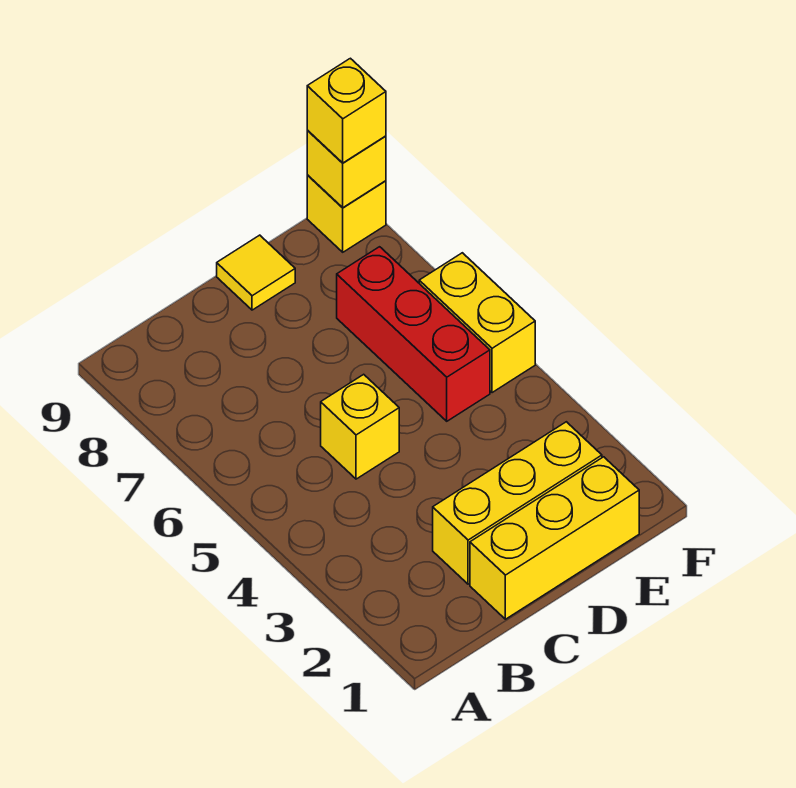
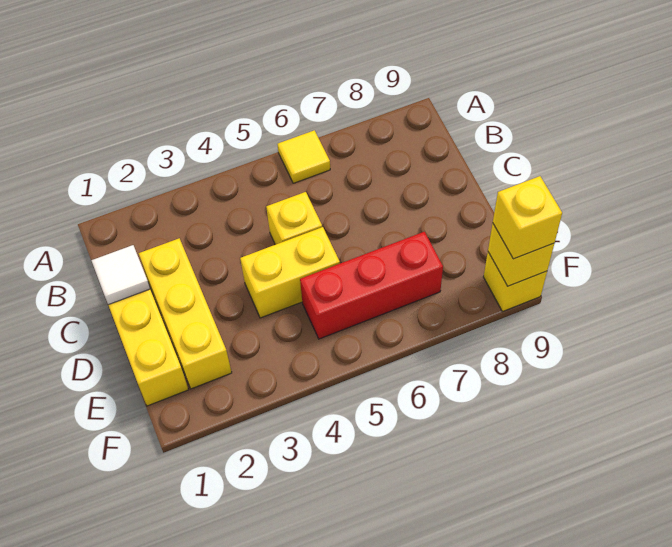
none -> white 1x1 tile [91,245,150,305]
yellow 1x1 tile [217,235,295,310] -> yellow 1x1 tile moved to [278,130,330,183]
yellow 1x2 brick [419,253,535,393] -> yellow 1x2 brick moved to [240,227,340,318]

